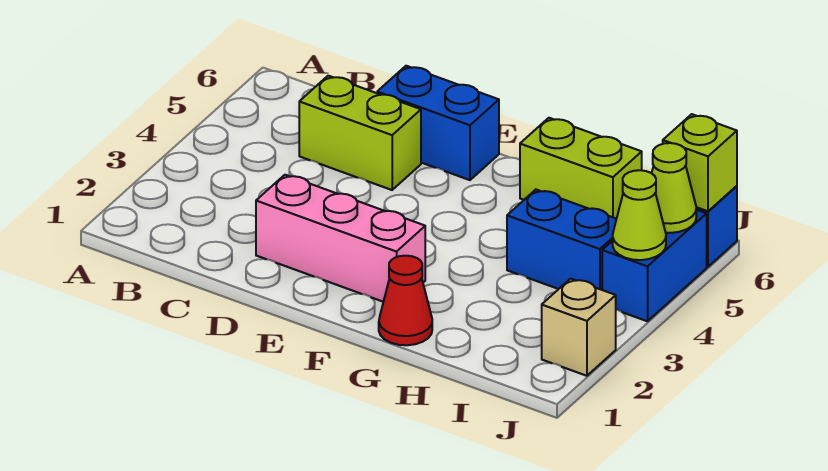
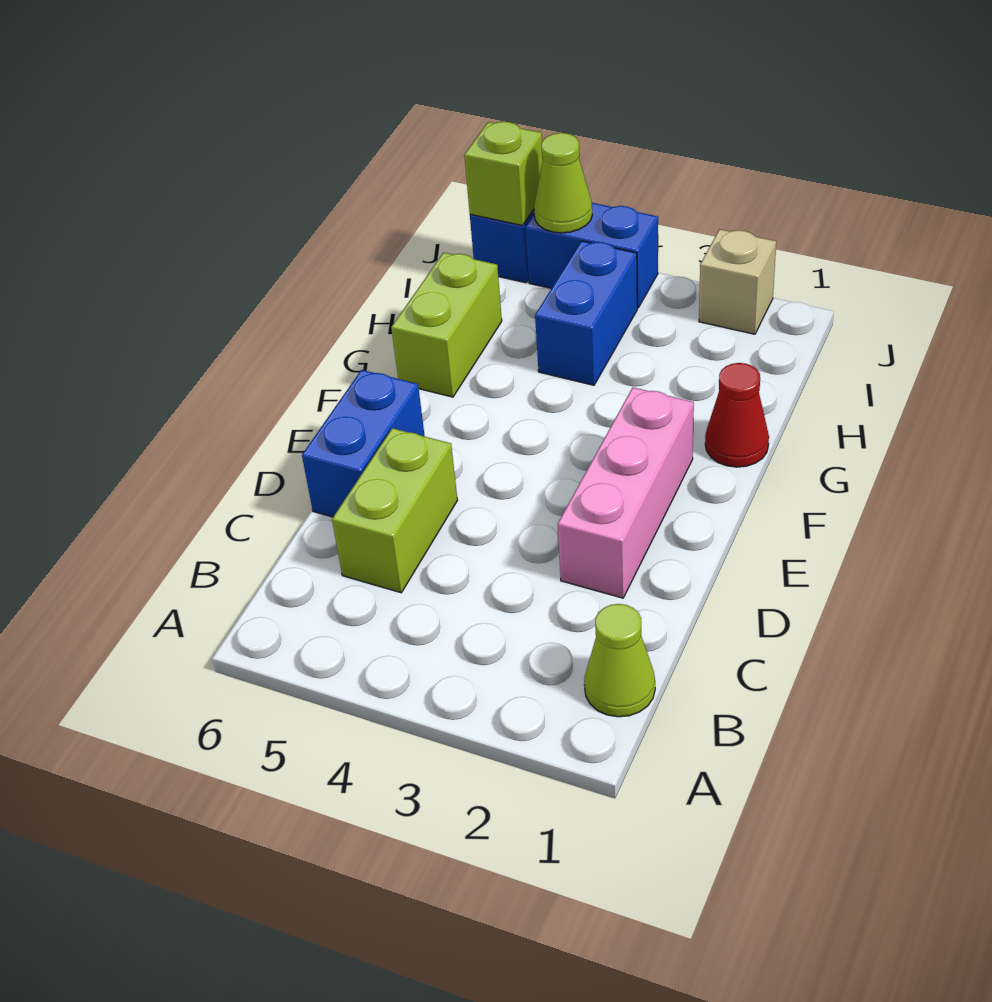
lime 1x1 cone [613,170,666,260] -> lime 1x1 cone moved to [584,604,655,717]

